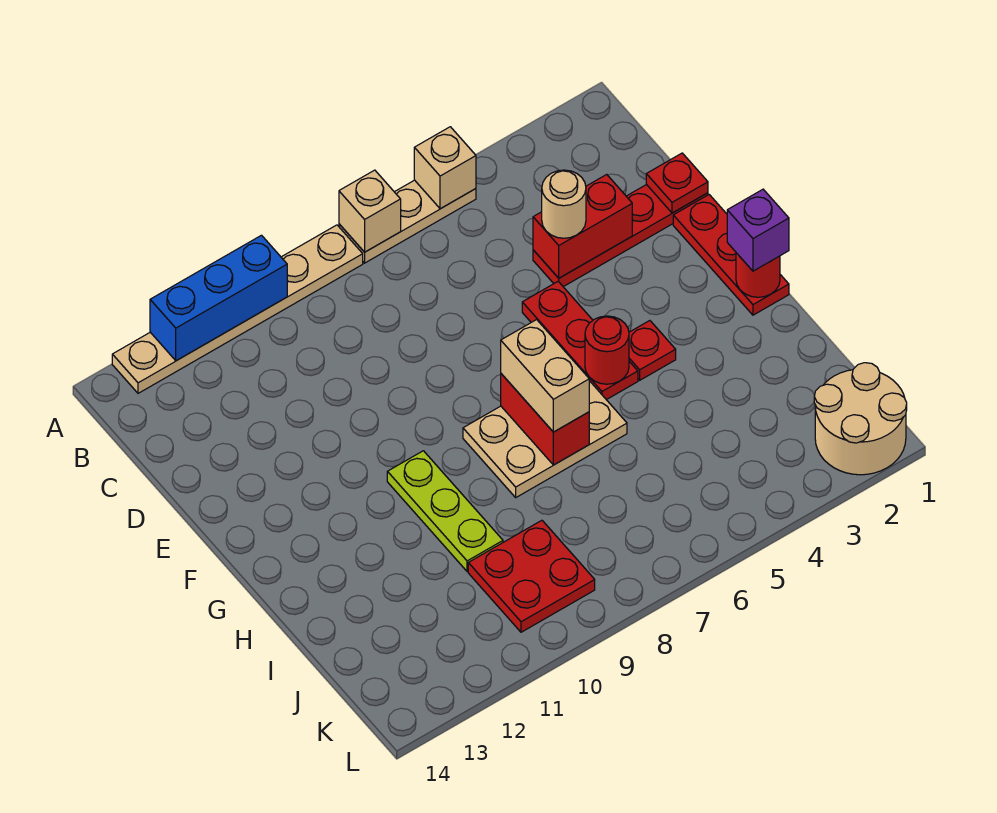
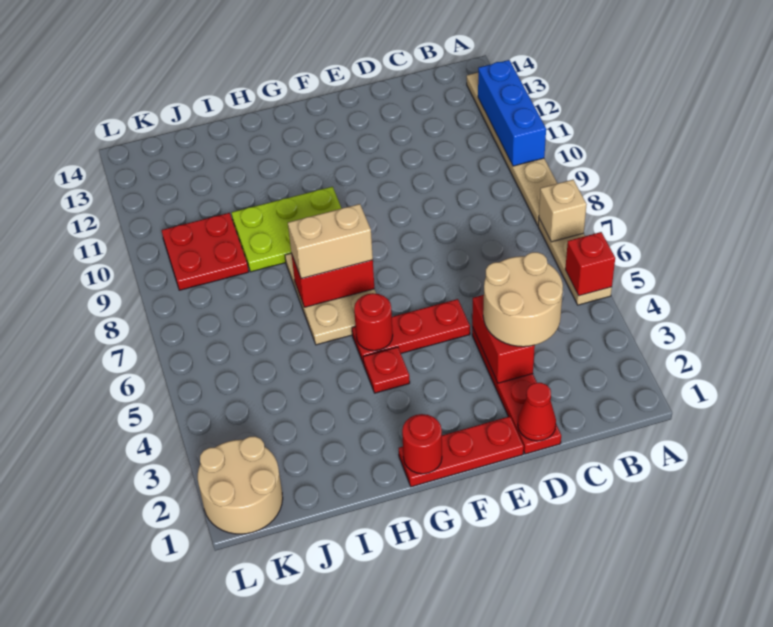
tan 1x1 brick [414,127,476,209] -> red 1x1 brick [565,232,615,296]
red 1x1 plate [646,153,708,213] -> red 1x1 cone [518,383,556,441]
tan 1x1 round brick [542,170,586,238] -> tan 2x2 round brick [483,252,563,347]
purple 1x1 brick [727,189,789,271] -> none
lime 1x3 plate [387,451,503,572] -> lime 2x3 plate [231,187,342,272]

